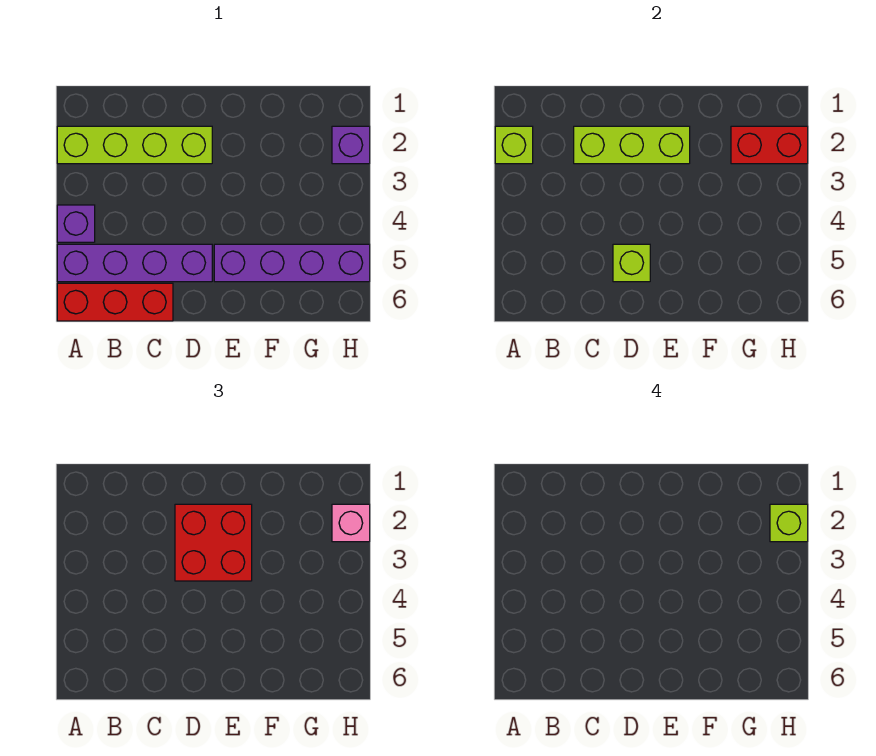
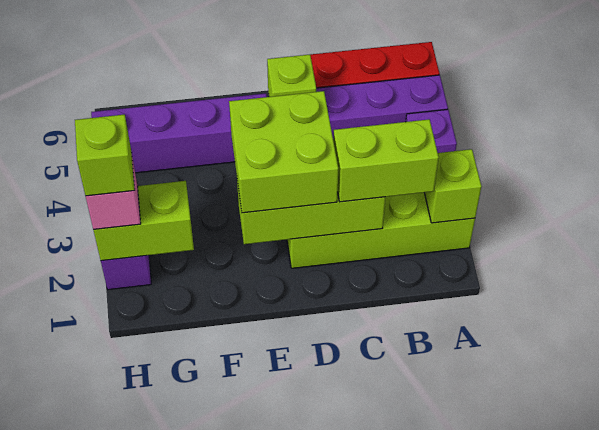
none -> lime 1x2 brick [333,119,439,202]
red 2x2 brick [175,504,252,581] -> lime 2x2 brick [229,91,338,213]
red 1x2 brick [731,126,808,164] -> lime 1x2 brick [94,181,194,261]

